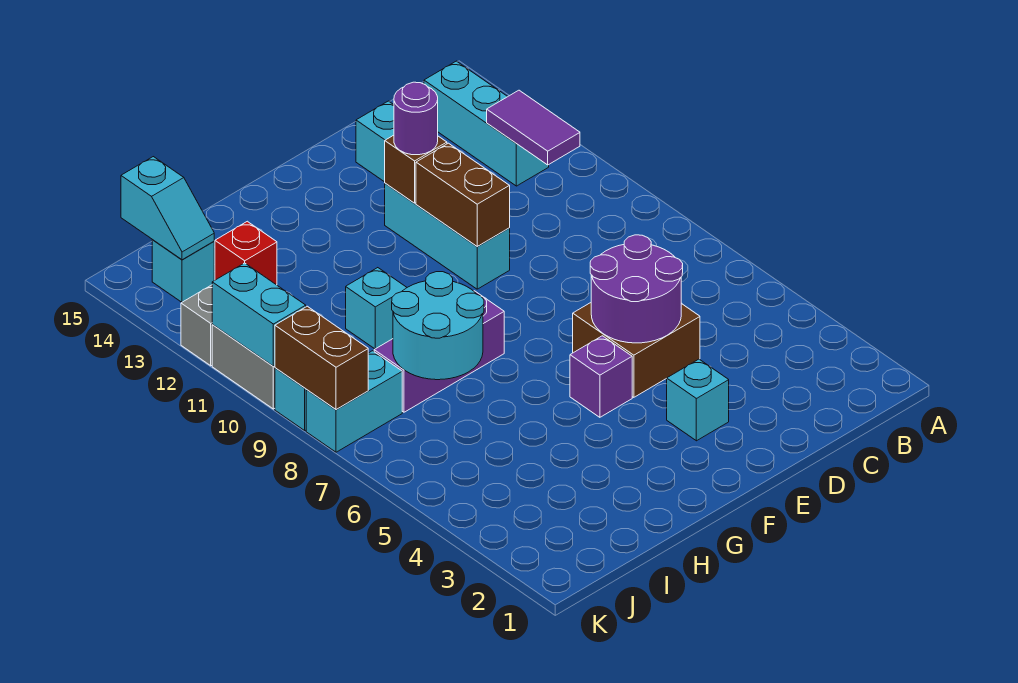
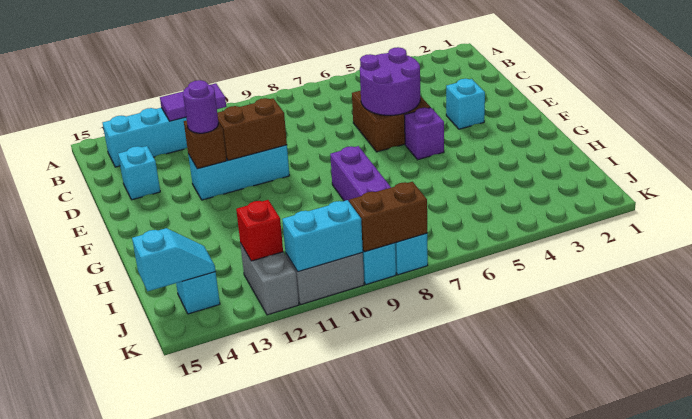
cyan 2x2 round brick [392,272,484,380] -> none
cyan 1x1 brick [346,268,407,349] -> none

